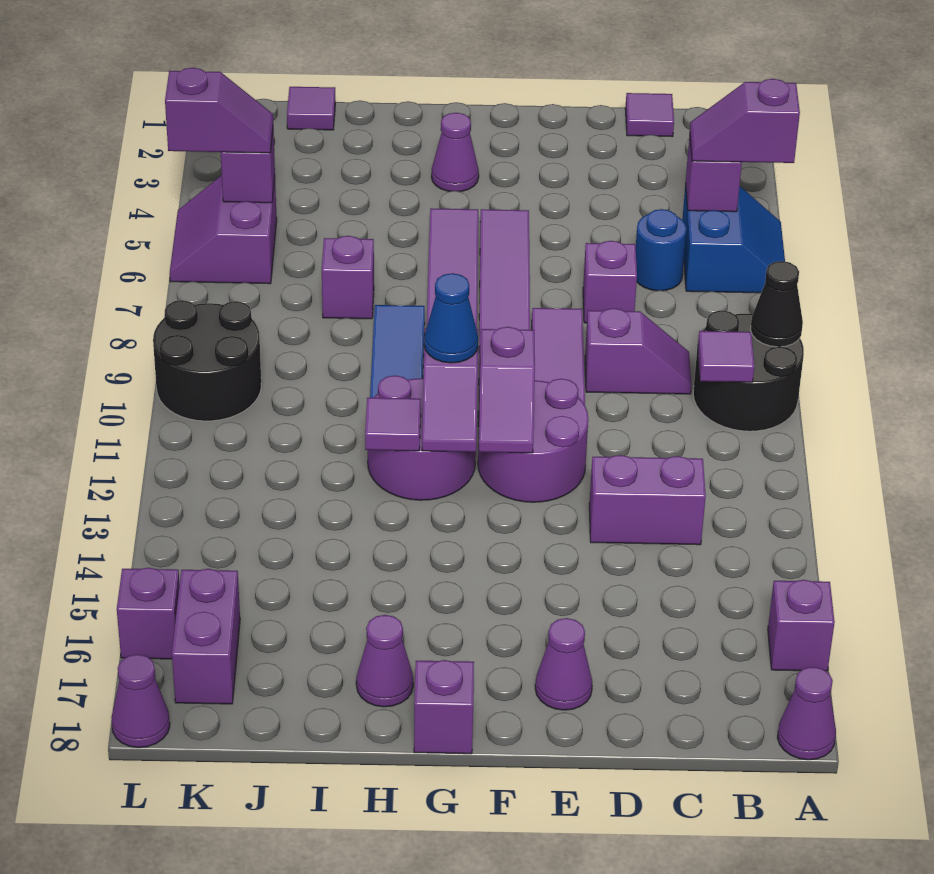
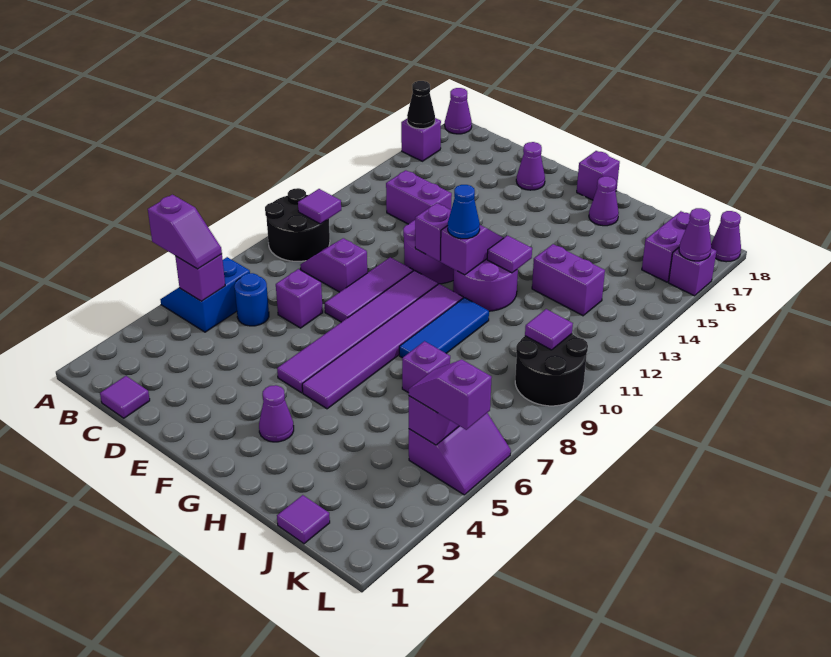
black 1x1 cone [750,261,803,347] -> black 1x1 cone moved to [407,81,435,129]
none -> purple 1x2 brick [532,244,605,316]
none -> purple 1x1 tile [525,309,573,350]
none -> purple 1x1 cone [679,208,711,261]

